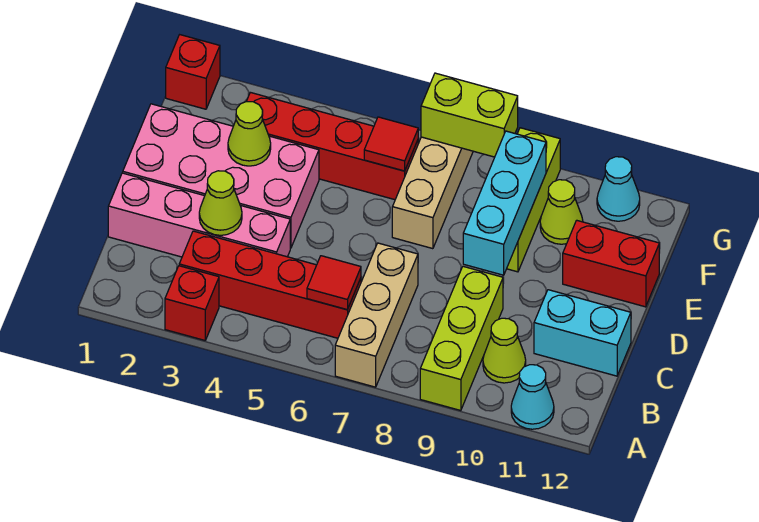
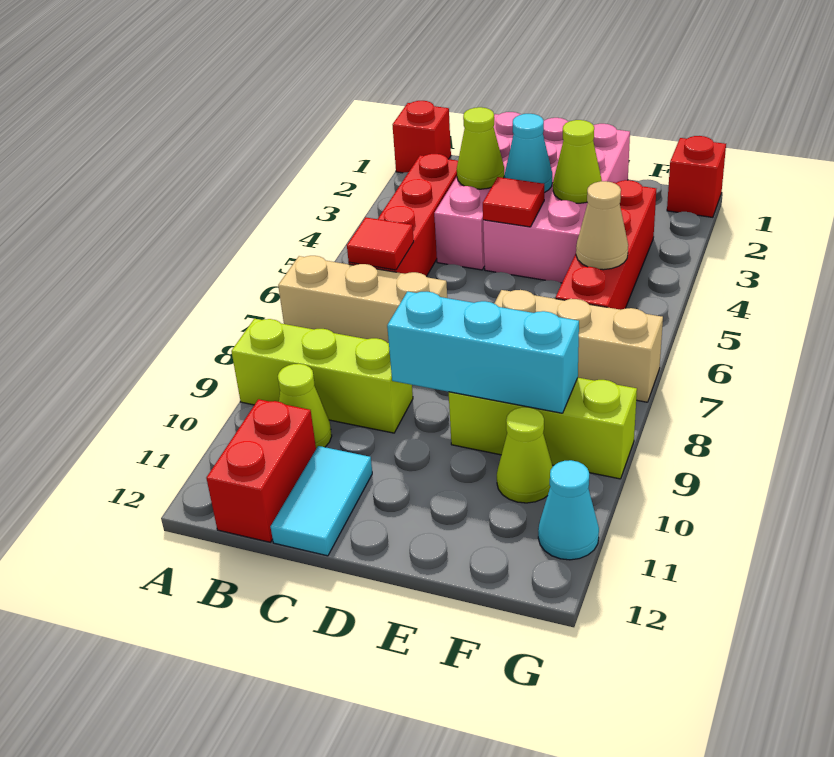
red 1x1 brick [165,266,219,340] -> red 1x1 brick moved to [392,101,451,173]
cyan 1x1 cone [511,365,554,429] -> cyan 1x1 cone moved to [504,114,552,193]
cyan 1x2 brick [534,290,631,376] -> cyan 1x2 tile [270,446,372,556]
red 1x2 brick [563,220,659,307] -> red 1x2 brick moved to [206,399,316,542]
none -> tan 1x1 cone [576,181,628,270]
red 1x1 tile [364,117,418,171] -> red 1x1 tile moved to [483,177,544,227]
lime 1x2 brick [421,73,518,157] -> none

